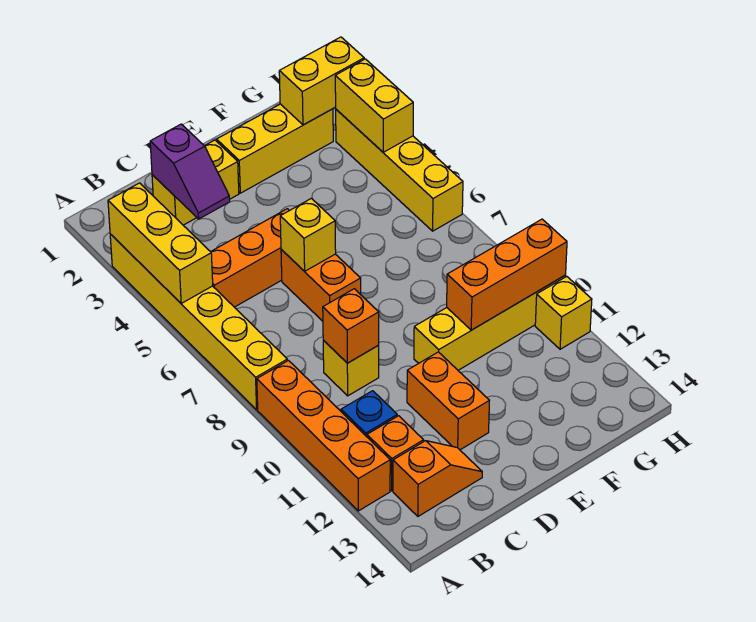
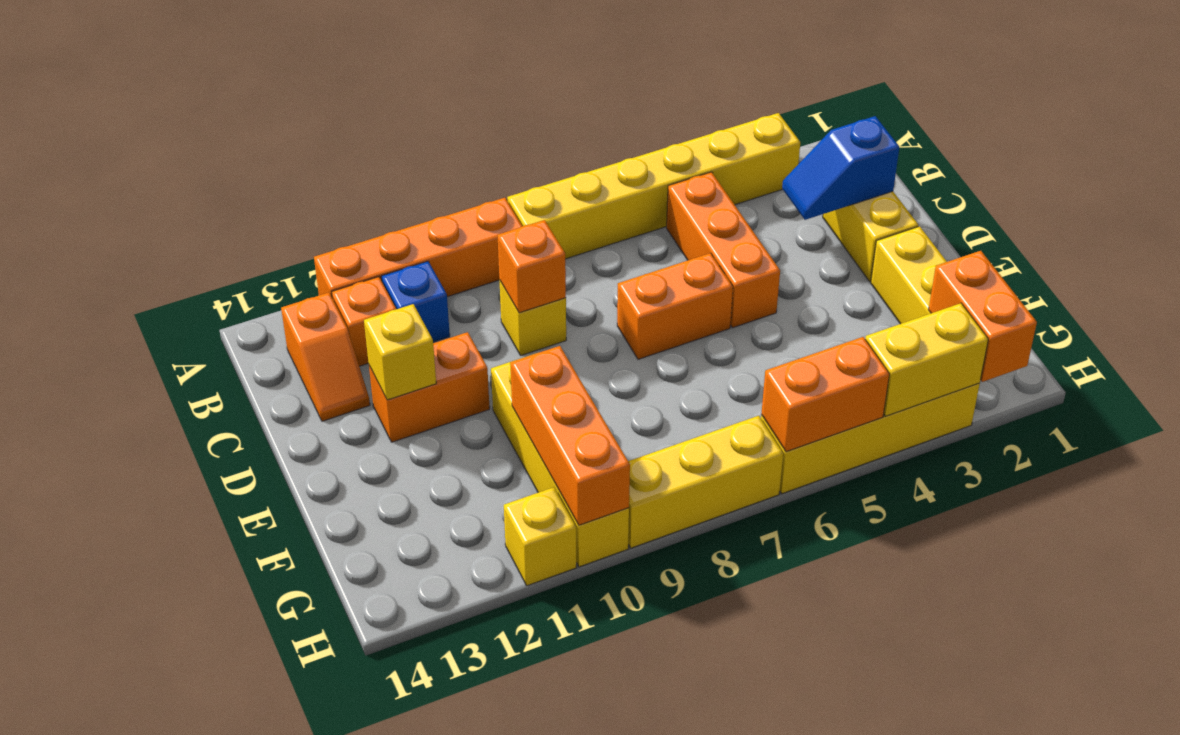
yellow 1x3 brick [108,183,213,303] -> yellow 1x3 brick moved to [628,416,783,548]
purple 1x2 slope [150,124,230,219] -> blue 1x2 slope [782,116,899,220]
yellow 1x1 brick [280,198,336,271] -> yellow 1x1 brick moved to [364,304,436,400]
yellow 1x2 brick [279,37,364,125] -> orange 1x2 brick [929,251,1037,382]
none -> orange 1x2 brick [761,337,889,452]

